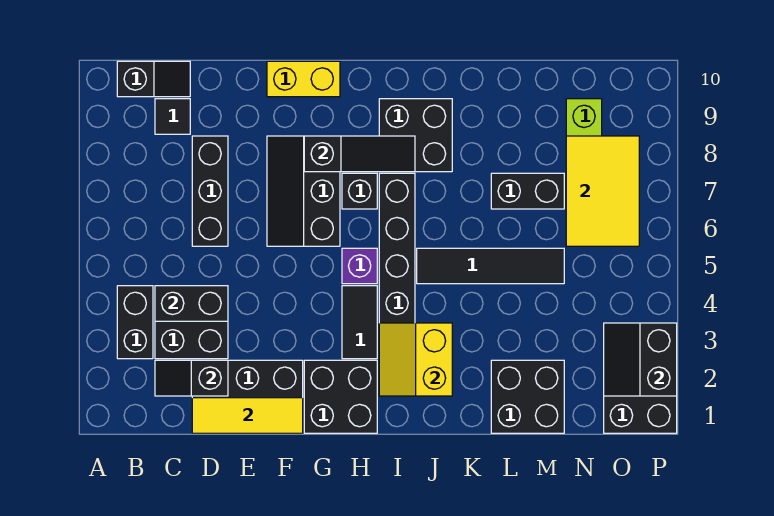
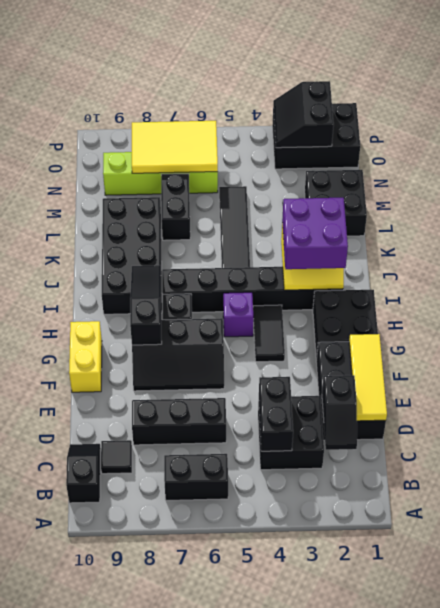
black 1x2 brick [117,286,153,359] -> black 1x2 brick moved to [164,454,228,501]
black 1x2 tile [342,286,377,359] -> black 1x2 tile turned to [253,305,285,362]
none -> purple 2x2 brick [282,198,348,269]
black 2x2 brick [379,99,452,172] -> black 2x4 brick [102,197,162,314]
black 2x2 slope [604,323,677,396] -> black 2x2 slope turned to [273,81,334,148]

